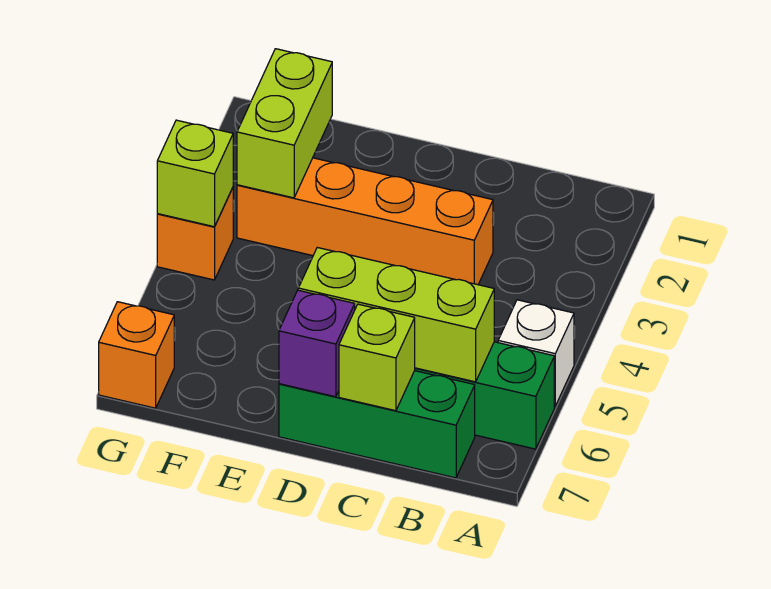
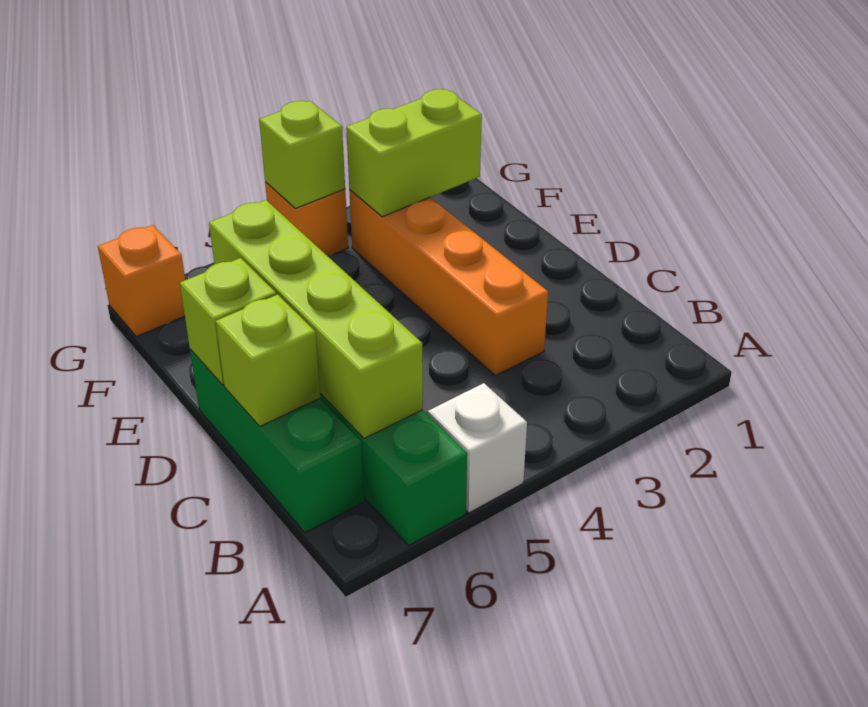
lime 1x3 brick [298,248,494,382] -> lime 1x4 brick [209,200,423,438]
purple 1x1 brick [279,290,355,397] -> lime 1x1 brick [180,258,276,385]

